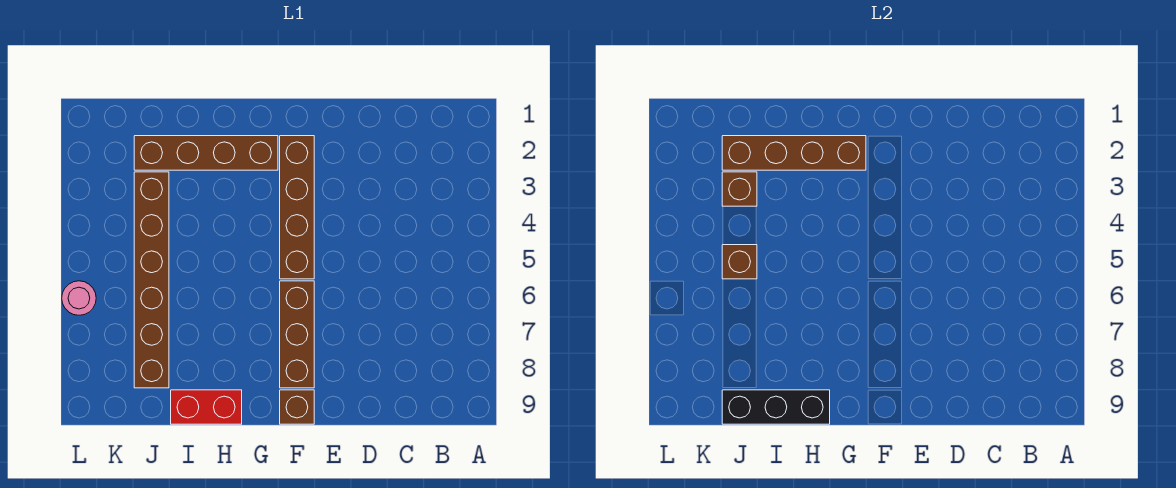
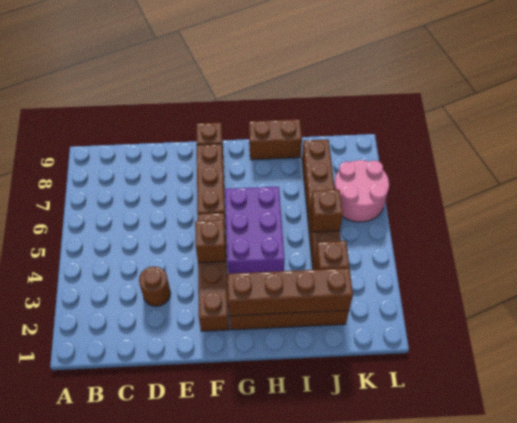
none -> brown 1x1 round brick [139,266,171,306]
none -> brown 1x1 brick [195,220,226,263]
none -> purple 2x3 brick [225,187,284,274]
red 1x2 brick [171,390,242,424] -> brown 1x2 brick [249,119,302,160]
black 1x3 brick [722,390,830,424] -> none
pink 1x1 round brick [62,281,96,315] -> pink 2x2 round brick [334,160,389,222]

